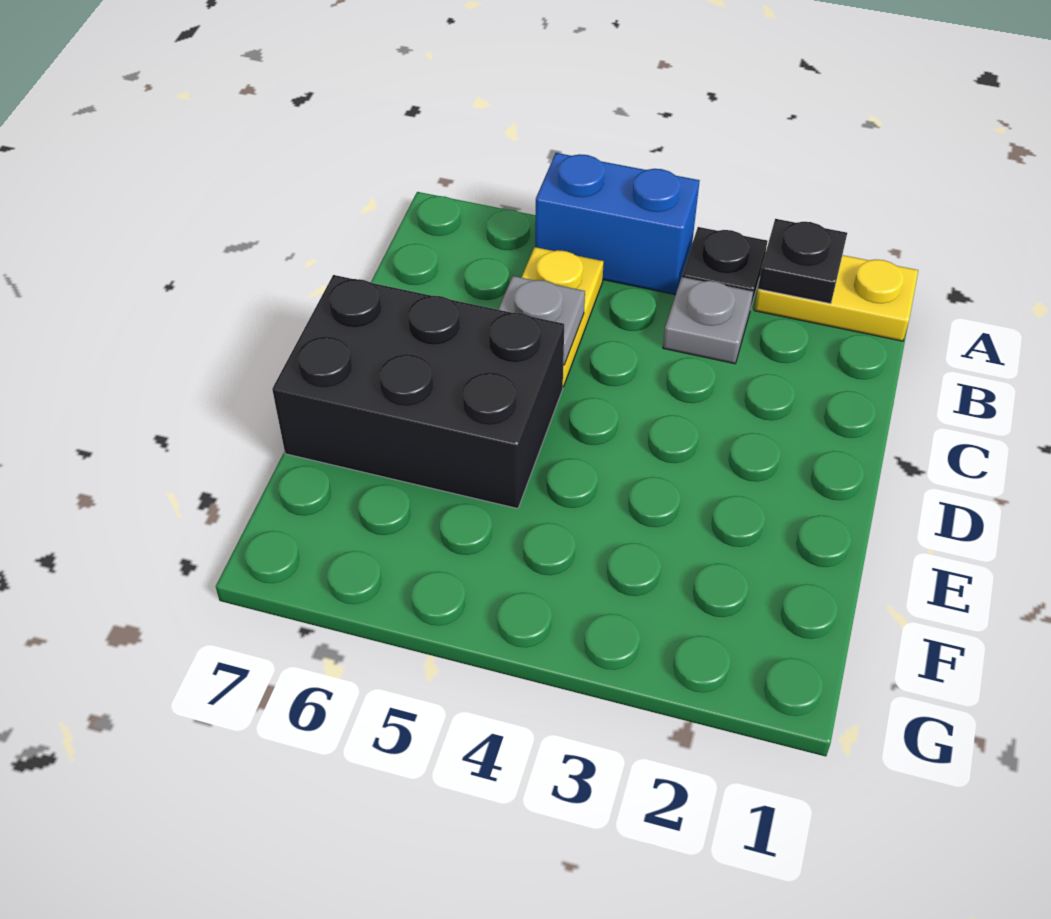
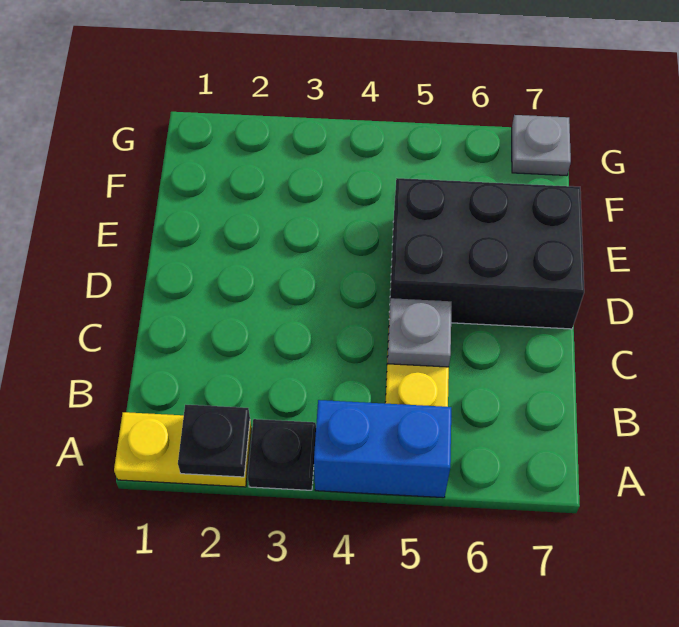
grey 1x1 plate [663,277,753,364] -> grey 1x1 plate moved to [512,115,571,176]

